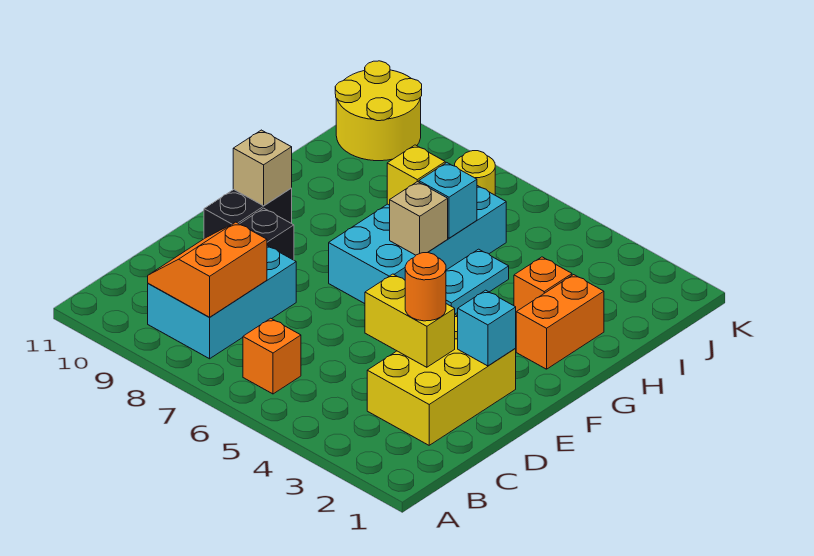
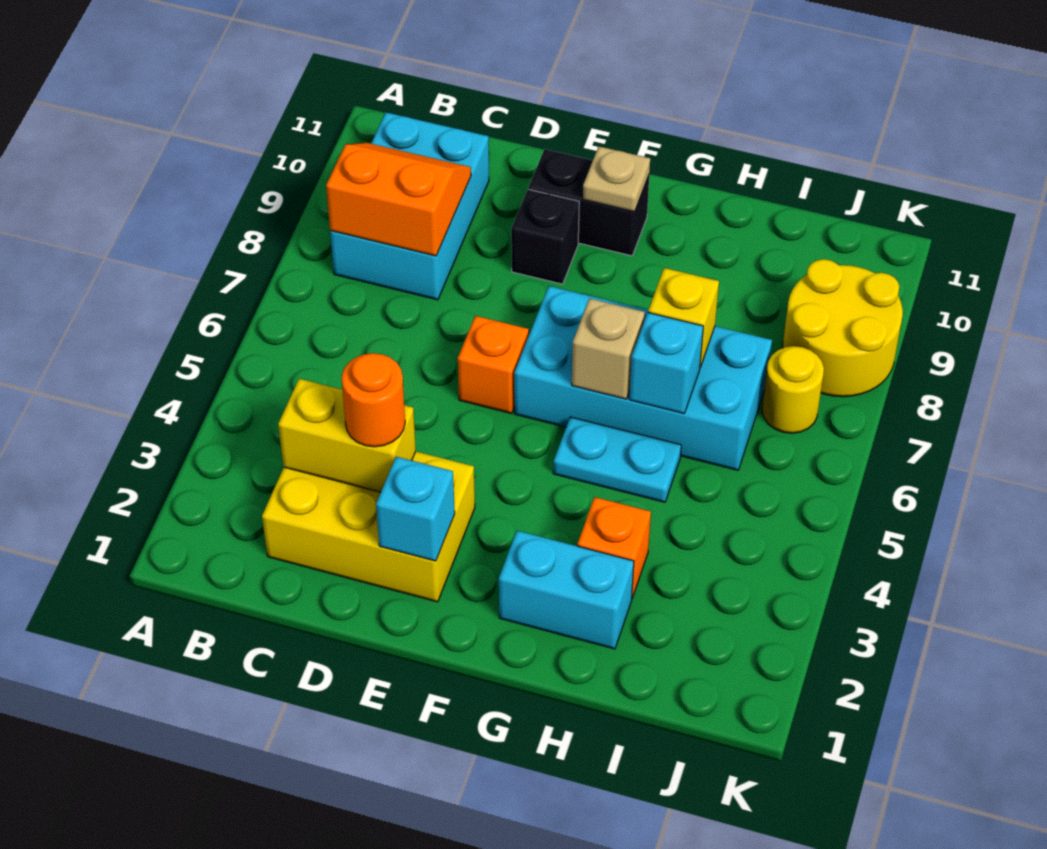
orange 1x1 brick [243,318,301,394] -> orange 1x1 brick moved to [458,316,529,414]
cyan 2x3 brick [148,246,296,359] -> cyan 2x3 brick turned to [330,112,489,300]
yellow 1x2 brick [365,274,455,367] -> yellow 1x2 brick turned to [278,379,416,492]
tan 1x1 brick [233,130,292,206] -> tan 1x1 plate [583,146,650,212]
orange 1x2 brick [516,275,604,369] -> cyan 1x2 brick [499,531,634,649]
yellow 2x2 round brick [335,61,422,161] -> yellow 2x2 round brick moved to [783,259,903,397]

